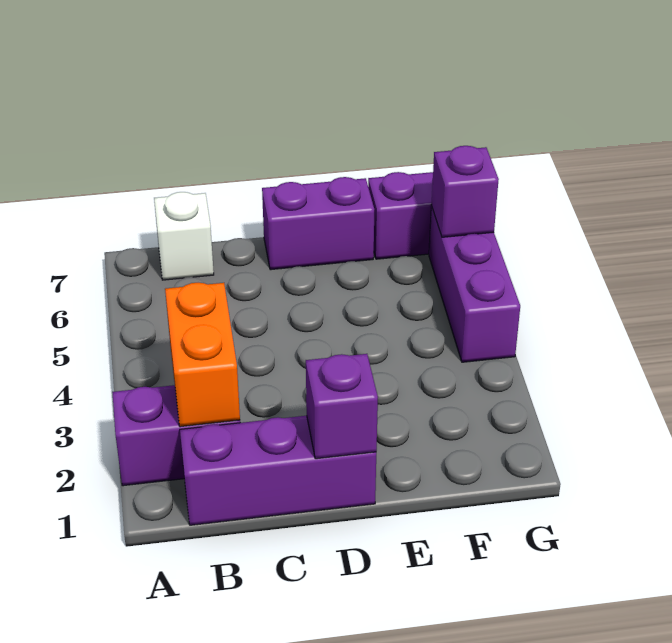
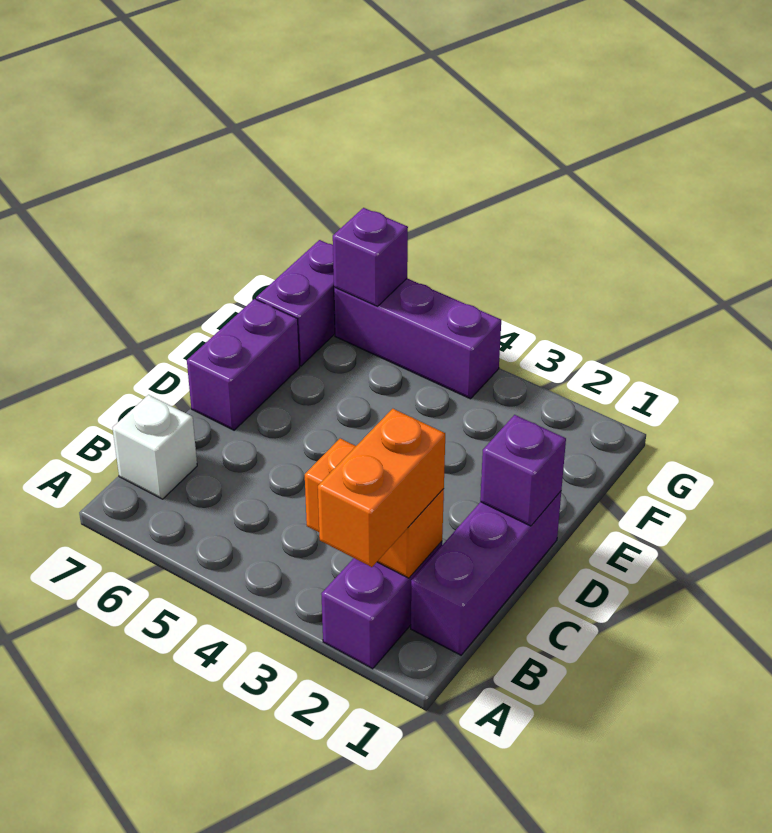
none -> orange 1x2 brick [318,409,445,567]

